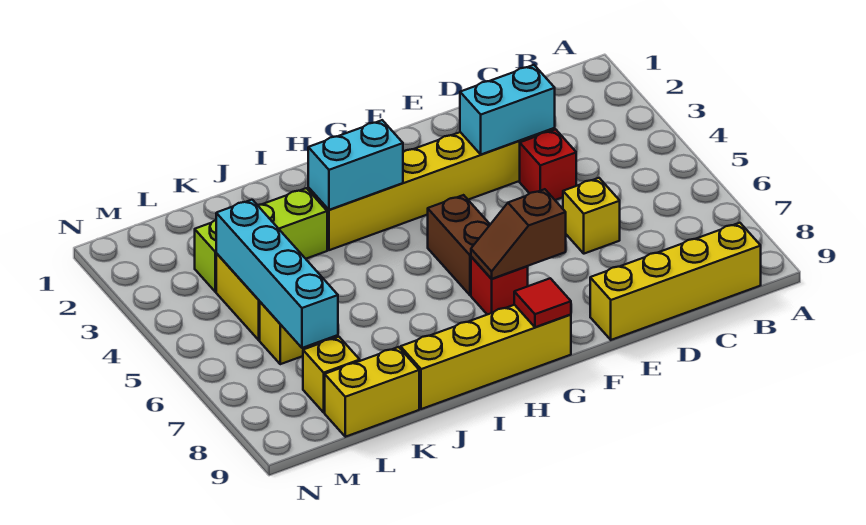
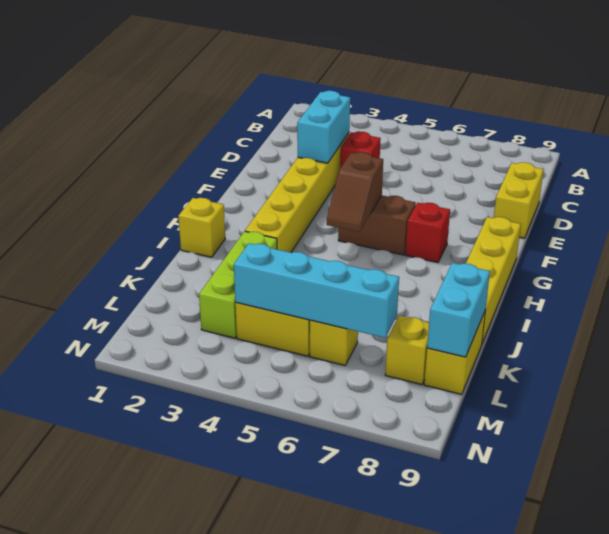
yellow 1x4 brick [590,223,761,340] -> yellow 1x2 brick [494,162,544,238]
yellow 1x1 brick [563,178,620,254] -> yellow 1x1 brick moved to [178,198,225,257]
brown 1x2 slope [471,189,566,279] -> brown 1x2 slope moved to [327,152,383,232]
red 1x1 tile [514,278,571,327] -> none
cyan 1x2 brick [308,120,403,210] -> cyan 1x2 brick moved to [427,263,490,357]

